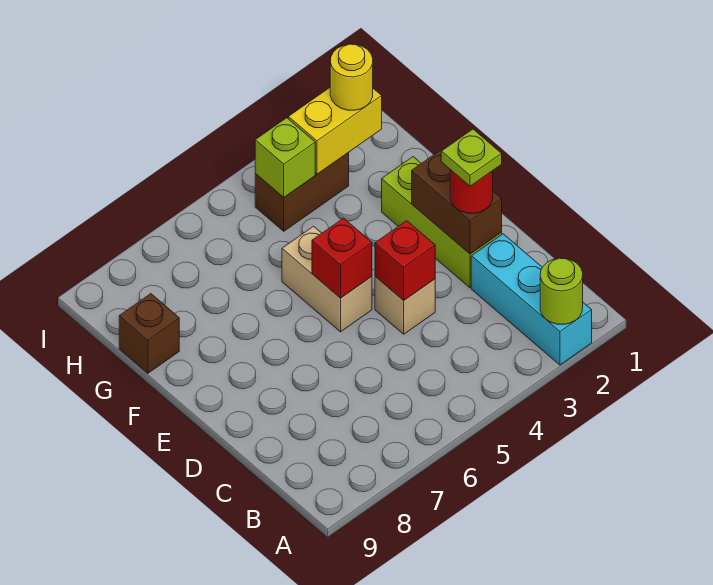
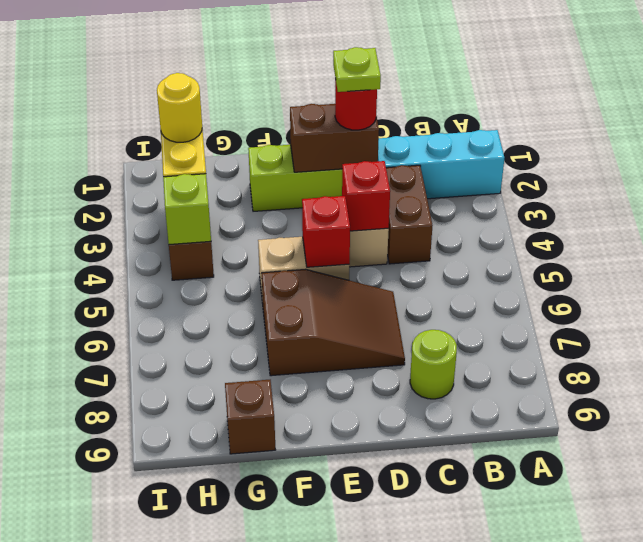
lime 1x1 round brick [540,258,583,324] -> lime 1x1 round brick moved to [410,330,457,399]
none -> brown 1x2 brick [386,165,433,264]
none -> brown 2x3 slope [262,270,405,376]

